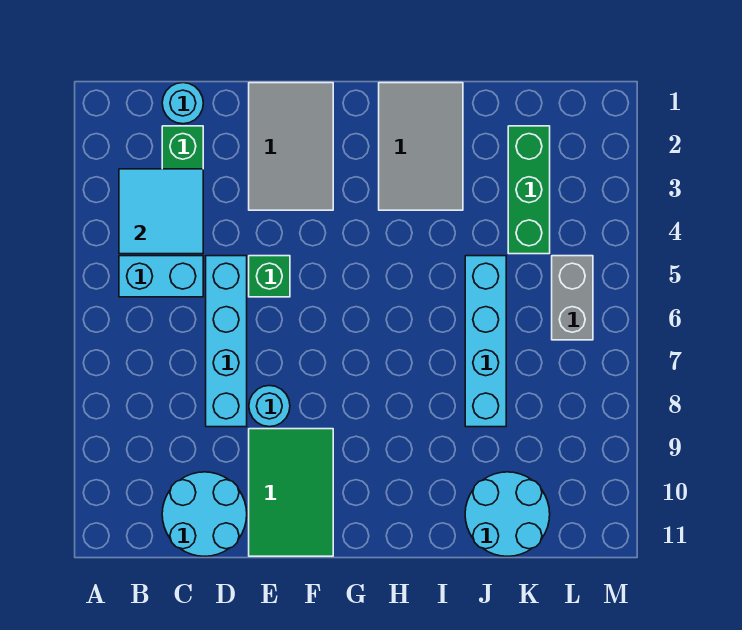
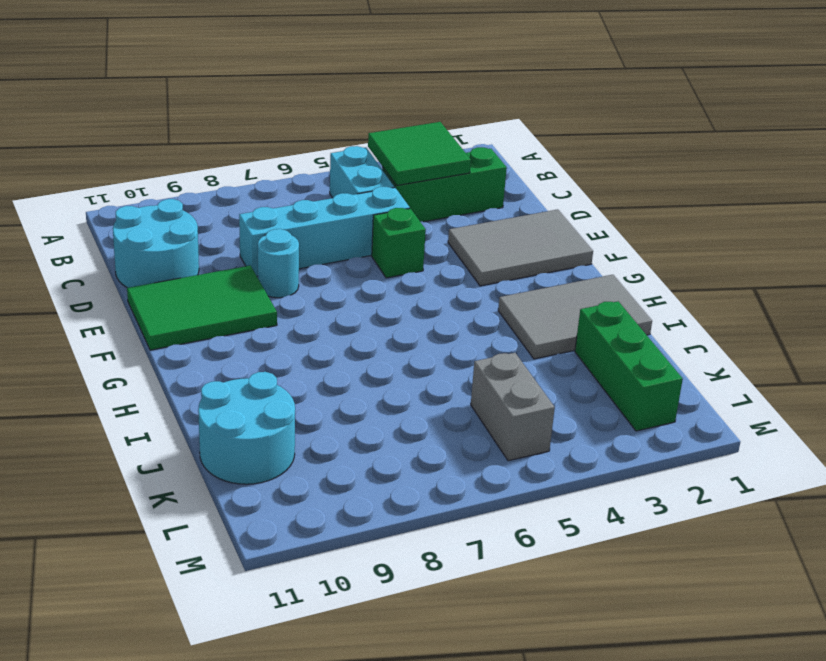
cyan 2x2 tile [119,169,203,254] -> green 2x2 tile [368,122,471,186]
cyan 1x1 round brick [162,83,203,124] -> none
cyan 1x4 brick [465,256,506,427] -> none
green 1x3 brick [508,126,550,254] -> green 1x3 brick turned to [575,301,683,431]
grey 1x2 brick [552,256,593,340] -> grey 1x2 brick turned to [471,353,555,461]

